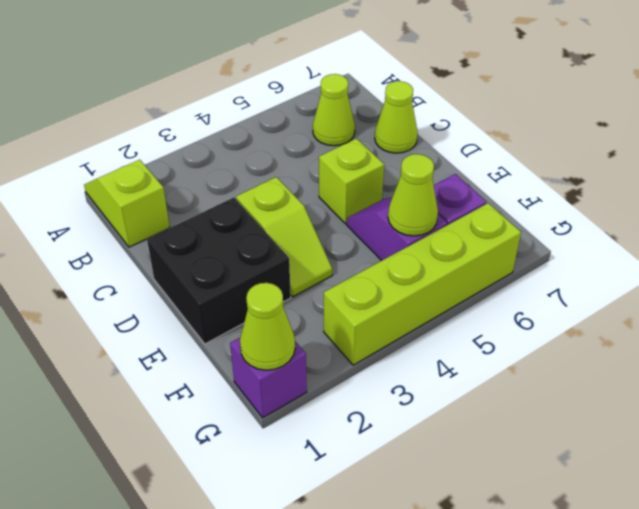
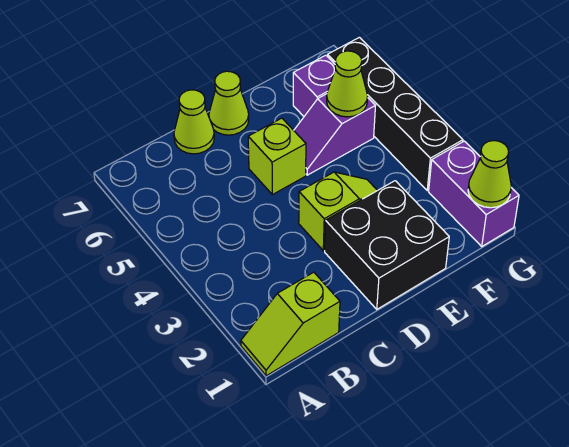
lime 1x1 cone [313,74,355,146] -> lime 1x1 cone moved to [209,71,249,135]
purple 1x1 brick [230,338,307,418] -> purple 1x2 brick [429,141,519,246]
lime 1x4 brick [324,203,521,365] -> black 1x4 brick [327,37,463,191]

